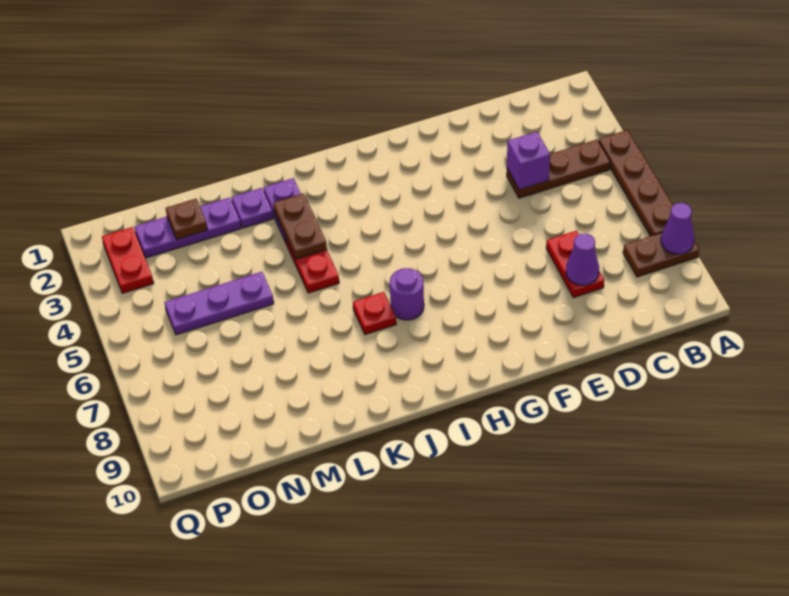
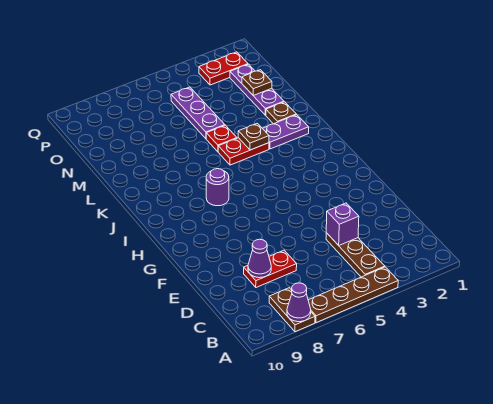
red 1x1 plate [353,292,396,335] -> red 1x1 plate moved to [206,125,237,152]
brown 1x2 plate [273,193,327,259] -> brown 1x1 plate [238,123,269,150]
purple 1x1 plate [232,188,273,228] -> brown 1x1 plate [266,102,296,124]

